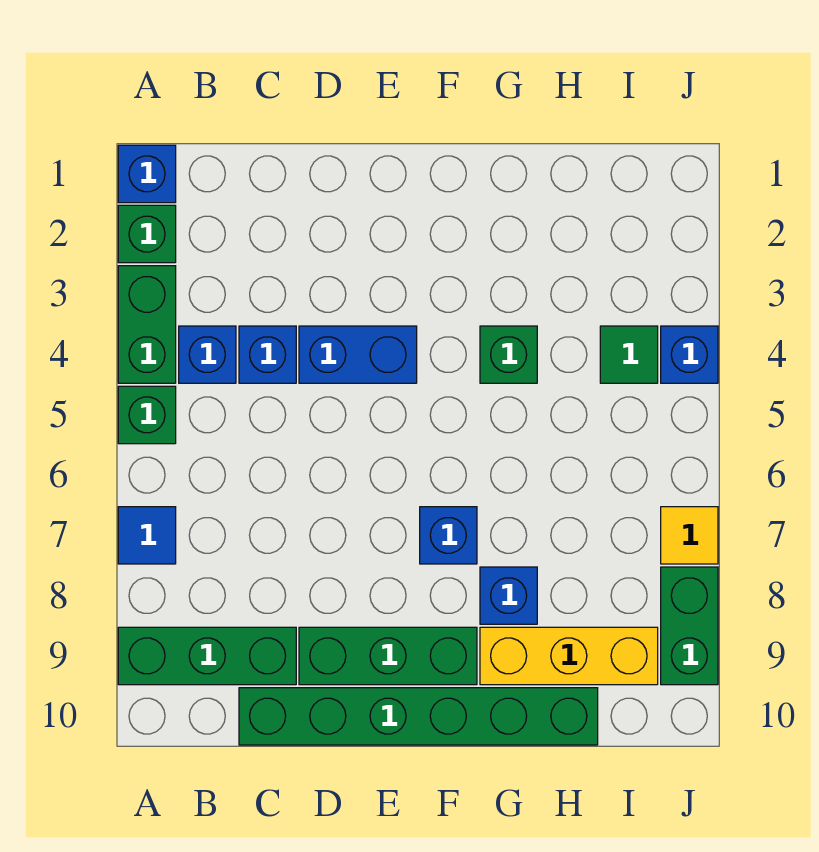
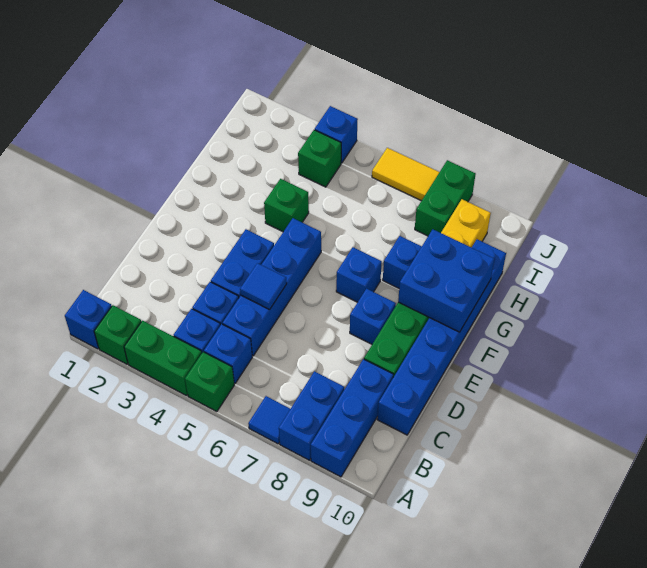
none -> blue 1x2 brick [279,371,344,460]
green 1x3 brick [118,627,296,685] -> blue 1x3 brick [311,359,393,477]
none -> blue 1x1 brick [204,324,252,383]
none -> blue 1x4 brick [223,218,321,356]
green 1x6 brick [239,688,598,745] -> blue 1x6 brick [377,239,506,435]
none -> blue 1x1 tile [240,263,287,310]
none -> blue 1x1 brick [350,289,396,344]
none -> blue 2x2 brick [398,229,494,332]
green 1x1 tile [600,326,658,383] -> green 1x1 brick [298,130,341,187]
yellow 1x1 tile [661,507,718,564] -> yellow 1x2 tile [372,148,439,201]
green 1x2 brick [661,567,718,685] -> green 1x2 brick turned to [415,160,476,236]

